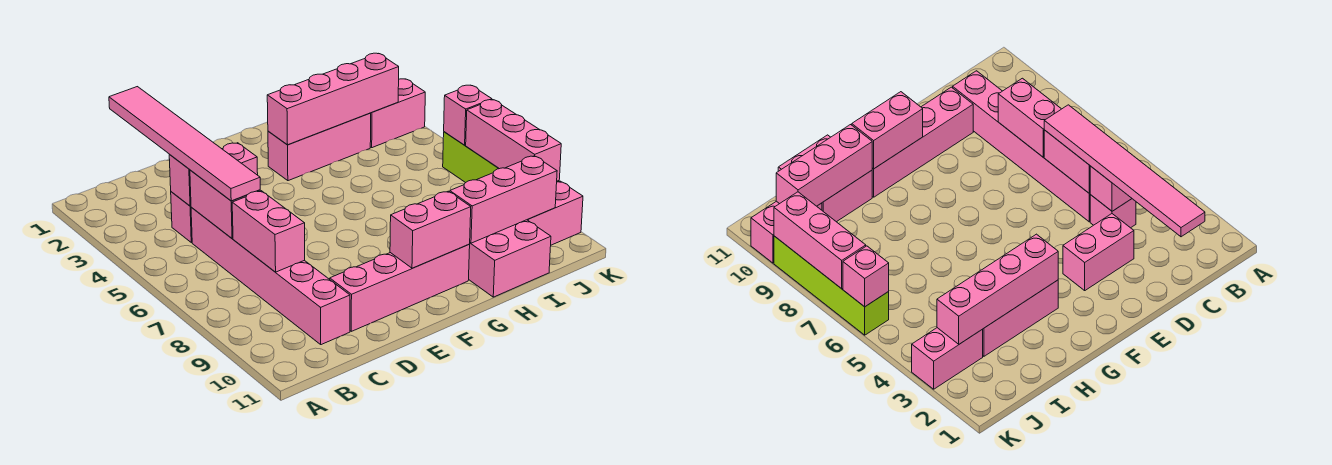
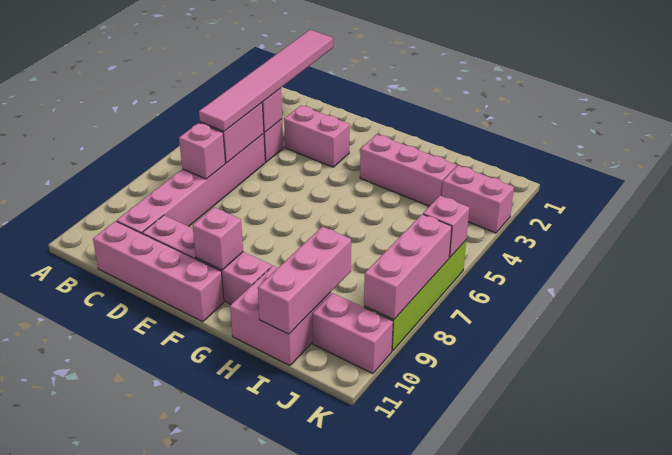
pink 1x2 brick [232,191,305,272] -> pink 1x1 brick [179,123,226,179]
pink 1x2 brick [390,191,471,268] -> pink 1x1 brick [193,207,243,270]
pink 1x4 brick [267,53,399,145] -> pink 1x4 brick moved to [93,221,224,322]
pink 1x3 brick [450,156,557,243] -> pink 1x3 brick turned to [258,227,351,334]

